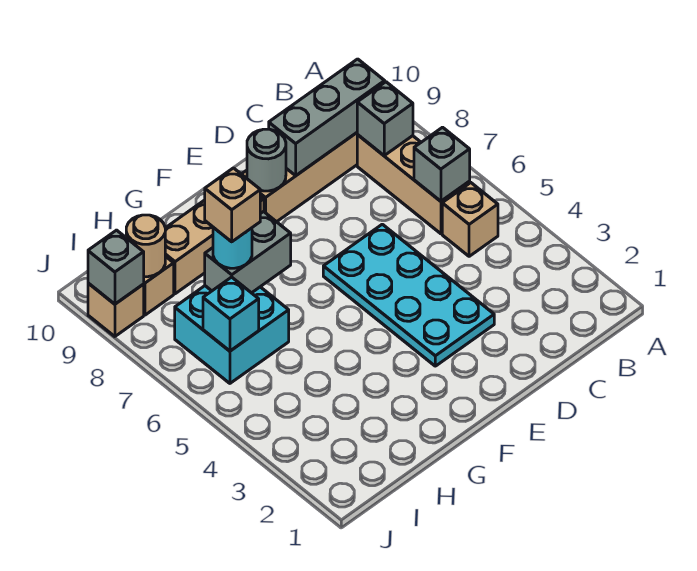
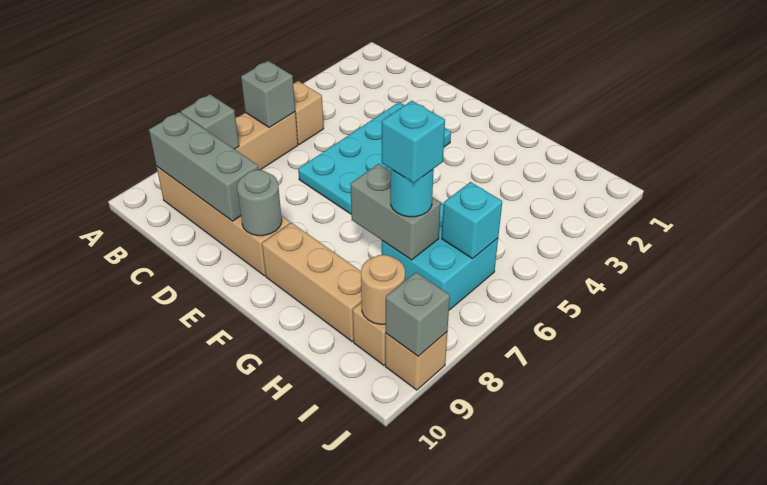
tan 1x1 brick [205,168,260,242] -> cyan 1x1 brick [382,101,445,183]

